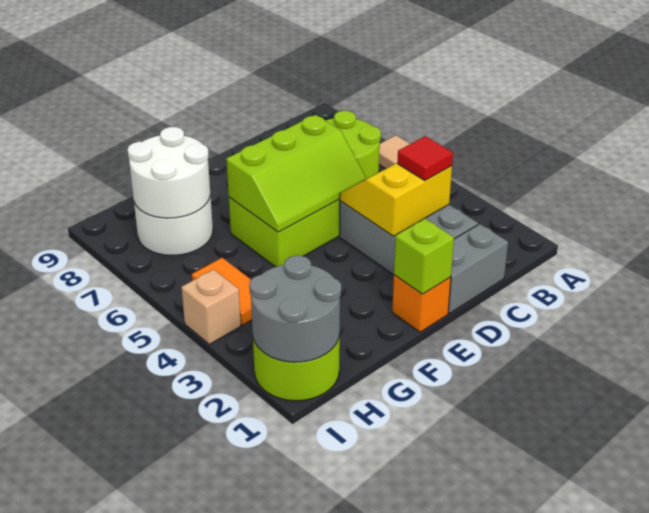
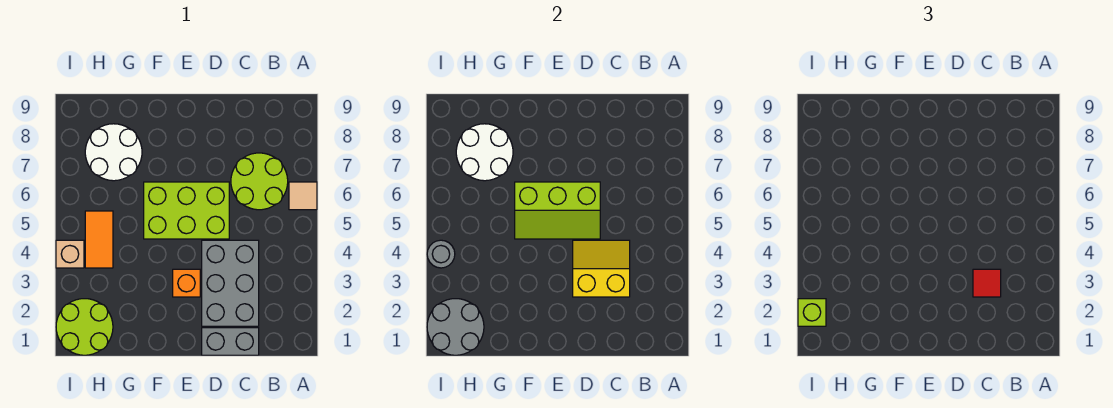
orange 1x1 brick [392,275,451,332] -> orange 1x1 brick moved to [173,269,200,297]
lime 1x1 brick [394,219,454,294] -> lime 1x1 brick moved to [798,299,826,326]
none -> grey 1x1 round brick [427,240,455,268]

